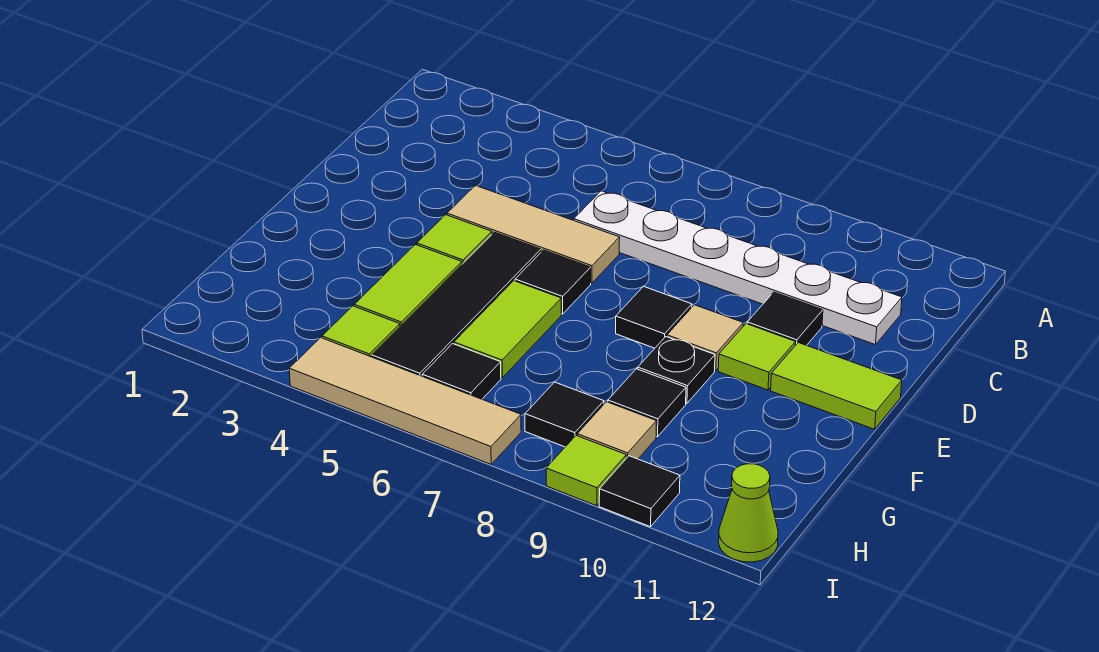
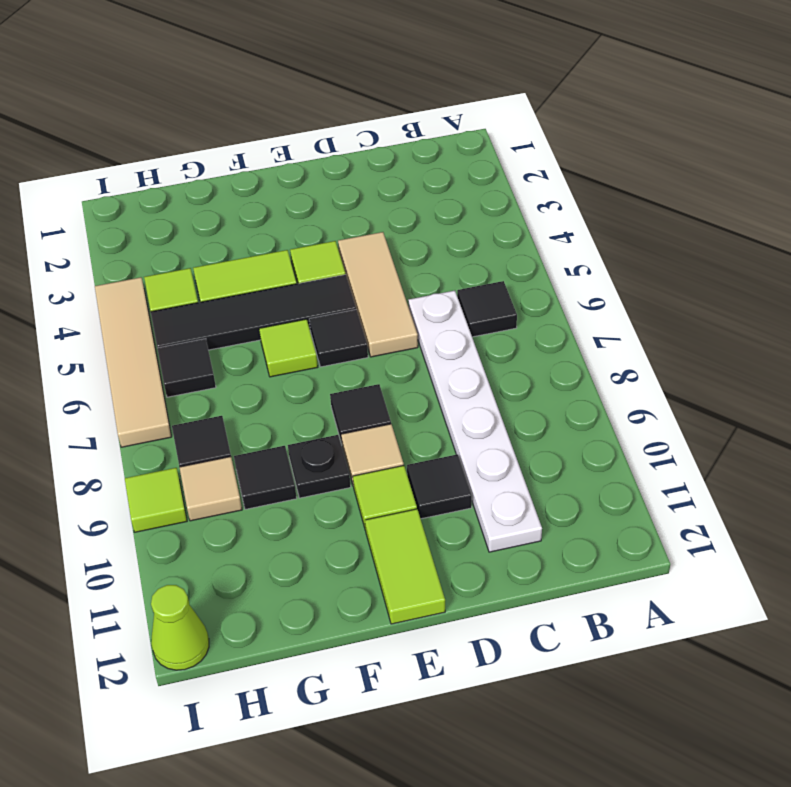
lime 1x2 tile [454,281,561,378] -> lime 1x1 tile [259,319,318,377]
black 1x1 tile [599,456,680,527] -> black 1x1 tile moved to [457,281,517,337]

